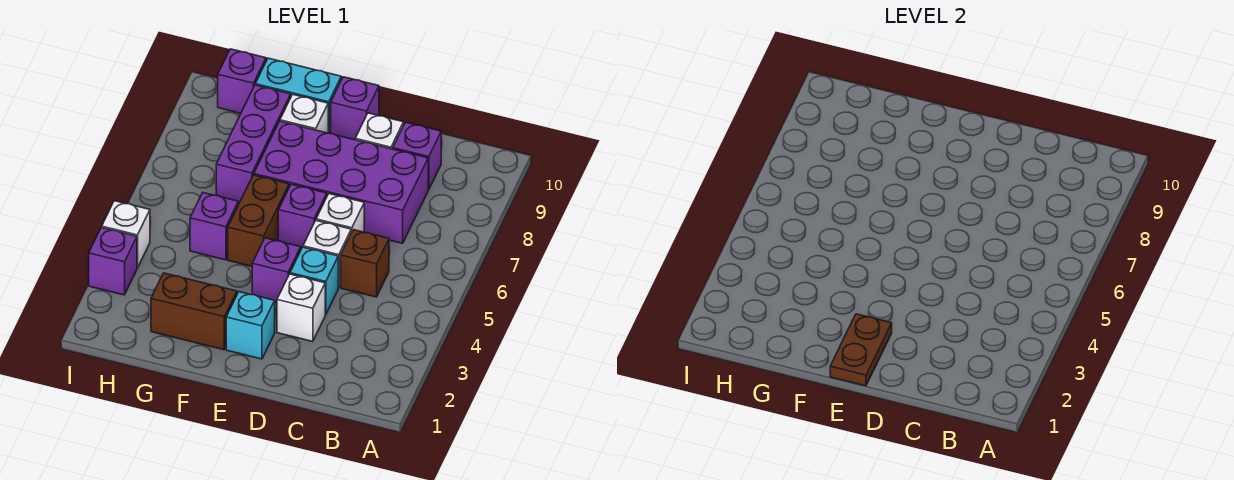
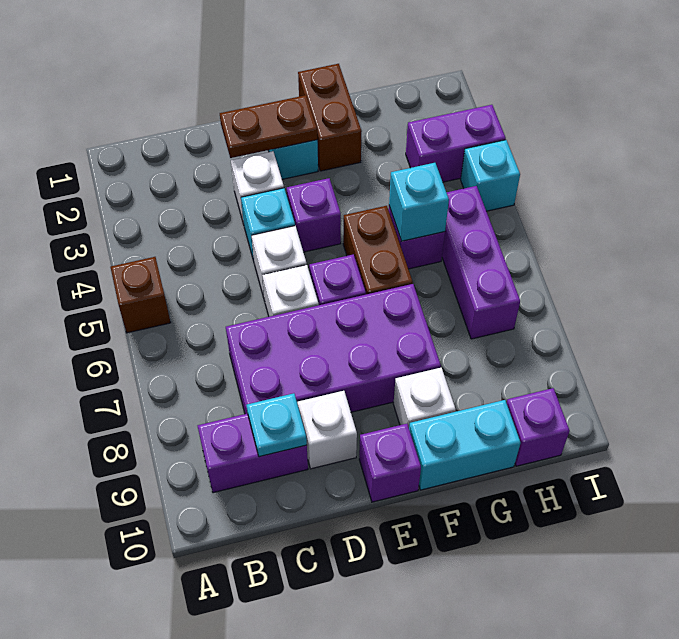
brown 1x1 brick [341,230,389,297] -> brown 1x1 brick moved to [110,257,171,333]
purple 1x1 brick [393,122,441,190] -> purple 1x2 brick [198,413,308,493]
none -> cyan 1x1 plate [247,393,307,457]
brown 1x2 plate [830,314,892,386] -> brown 1x2 plate turned to [220,95,317,158]
brown 1x2 brick [151,273,237,350] -> brown 1x2 brick turned to [298,64,362,171]
none -> cyan 1x1 brick [389,163,449,241]
purple 1x3 brick [216,85,291,203] -> purple 1x3 brick moved to [442,186,520,339]
purple 1x1 brick [89,227,137,295] -> purple 1x2 brick [406,105,506,182]
white 1x1 brick [102,201,150,268] -> cyan 1x1 brick [461,140,520,211]

